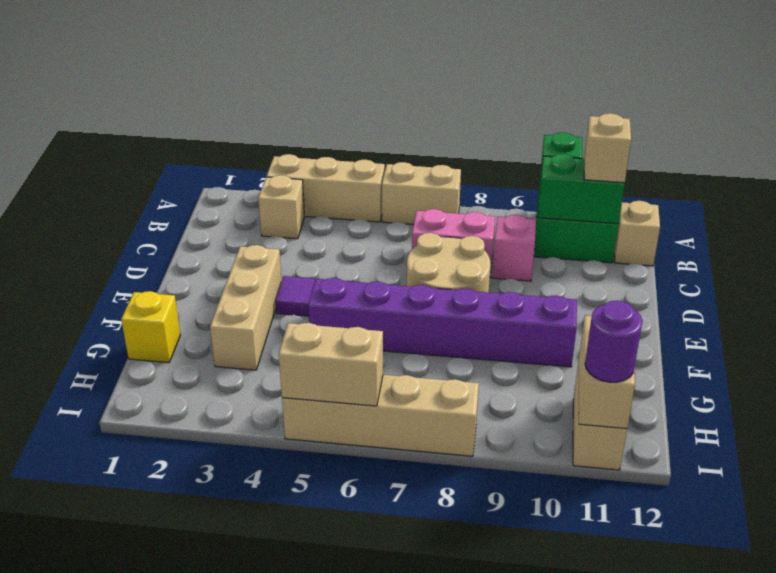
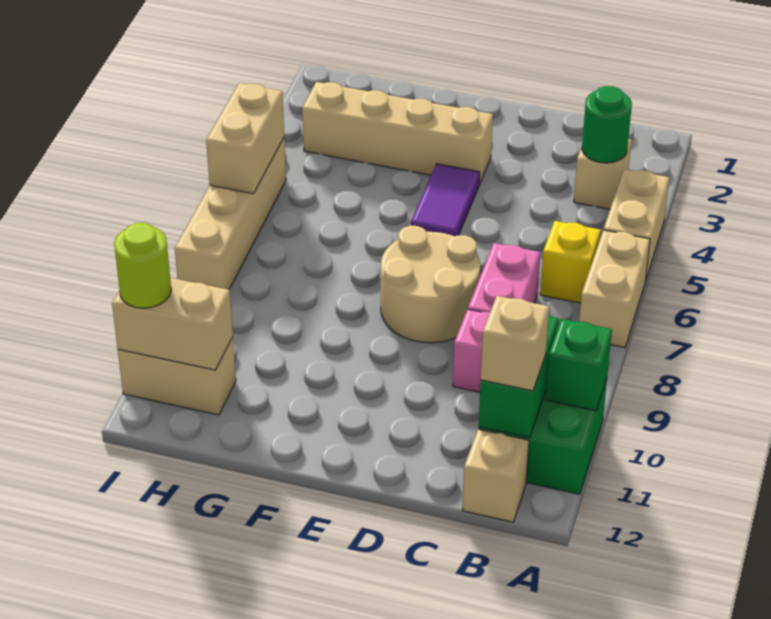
tan 1x3 brick [266,154,385,222] -> tan 1x2 brick [604,169,669,281]
none -> green 1x1 round brick [582,86,632,163]
tan 1x3 brick [210,245,282,370] -> tan 1x4 brick [302,82,493,184]
purple 1x6 brick [308,278,577,367] -> none
yellow 1x1 brick [121,291,180,363] -> yellow 1x1 brick moved to [540,221,601,303]
purple 1x1 round brick [585,301,642,382] -> lime 1x1 round brick [114,223,171,308]

